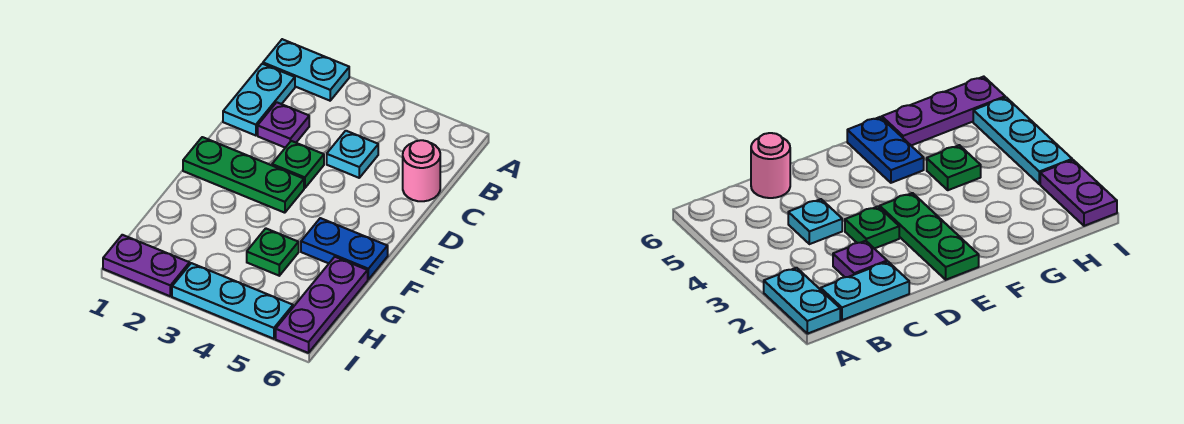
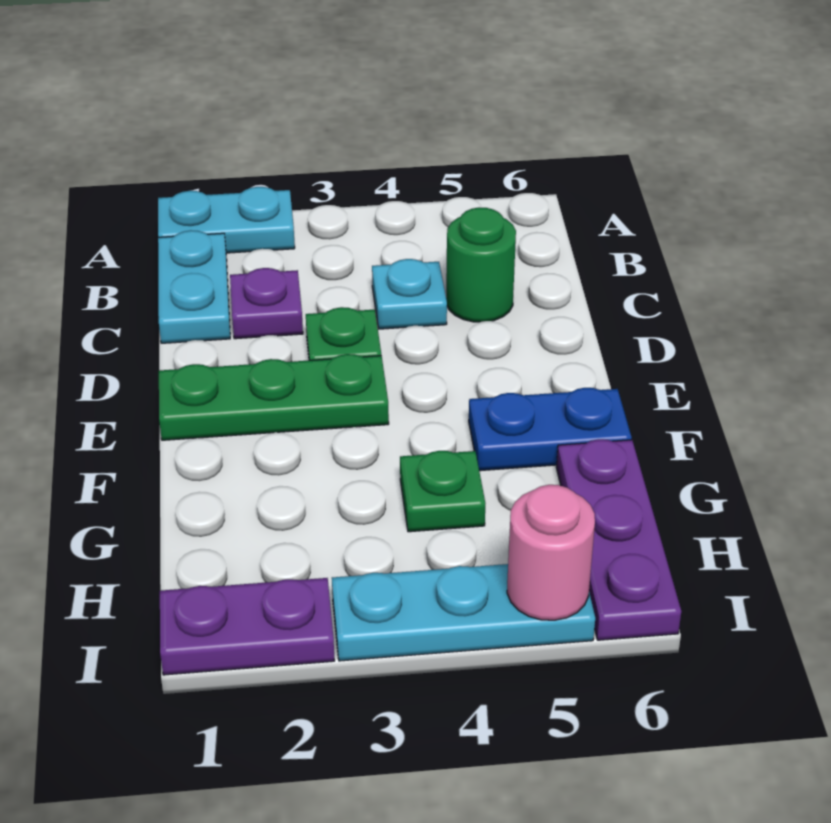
none -> green 1x1 round brick [446,207,516,322]
pink 1x1 round brick [403,140,440,201] -> pink 1x1 round brick moved to [507,485,595,620]

